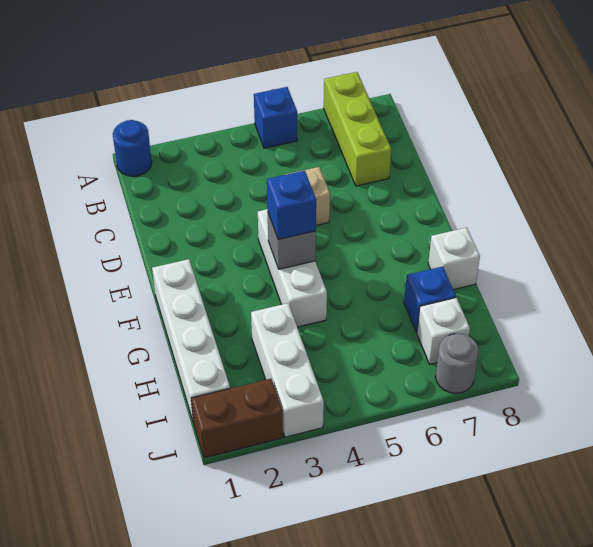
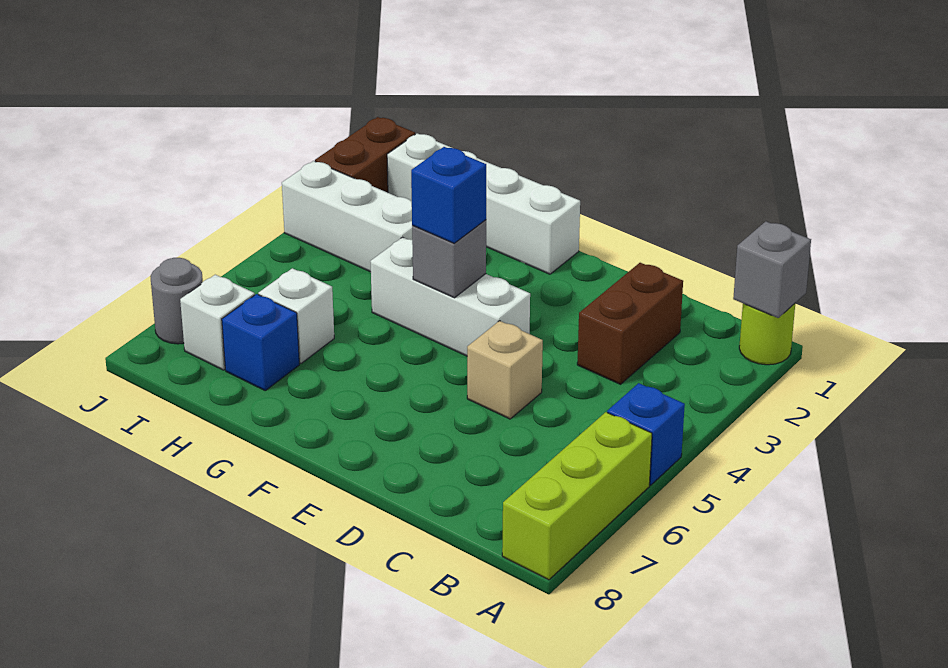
blue 1x1 round brick [113,120,152,176] -> lime 1x1 round brick [739,304,795,365]
none -> grey 1x1 brick [733,221,811,318]
lime 1x3 brick [324,72,391,186] -> lime 1x3 brick turned to [502,412,652,580]
none -> brown 1x2 brick [577,263,683,384]
white 1x1 brick [428,228,480,290] -> white 1x1 brick moved to [258,268,334,363]

